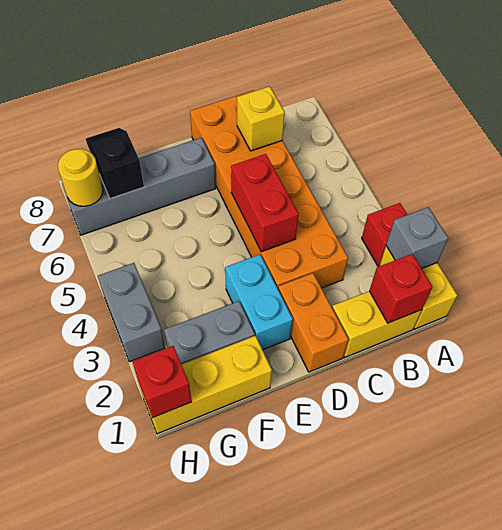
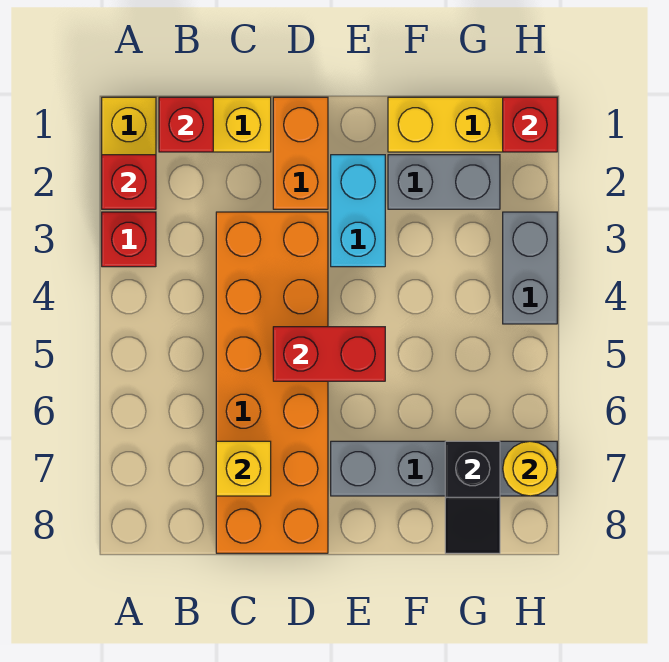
grey 1x1 brick [386,207,448,268] -> red 1x1 brick [102,155,156,209]
red 1x2 brick [231,154,299,252] -> red 1x2 brick turned to [273,327,385,381]

